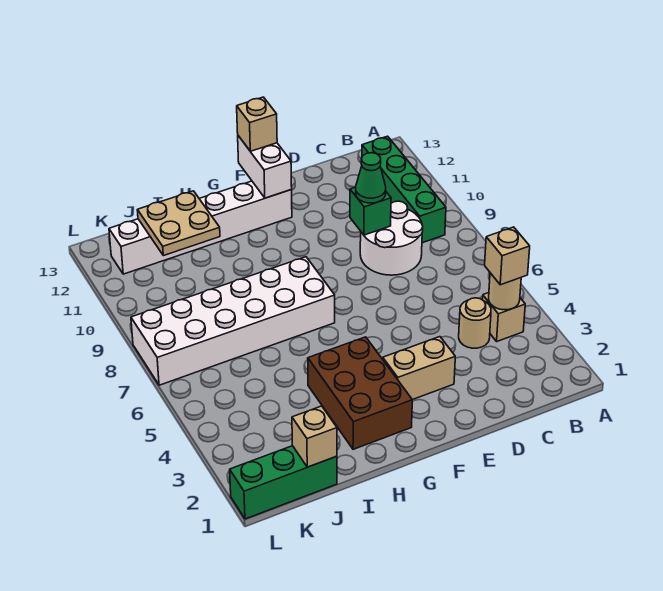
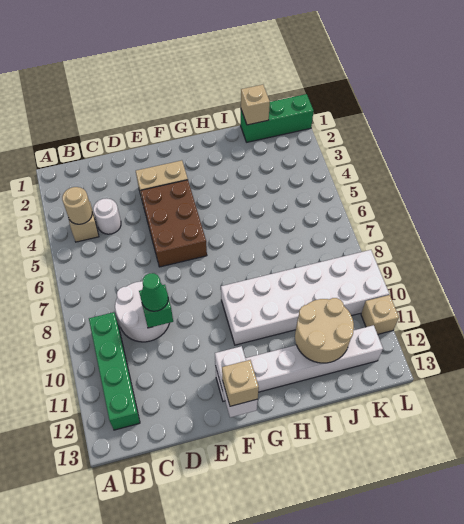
tan 1x1 brick [485,227,530,285] -> tan 1x1 brick moved to [361,295,399,334]
tan 1x1 round brick [459,298,491,348] -> white 1x1 round brick [93,198,121,234]
brown 2x3 brick [308,337,412,449] -> brown 2x3 brick moved to [141,180,207,267]
white 2x6 brick [131,257,335,385] -> white 2x6 brick moved to [221,250,389,345]
tan 2x2 plate [137,191,220,256] -> tan 2x2 round brick [295,298,354,363]

